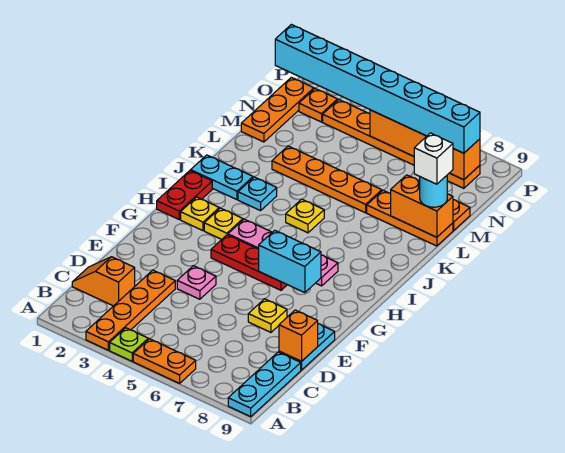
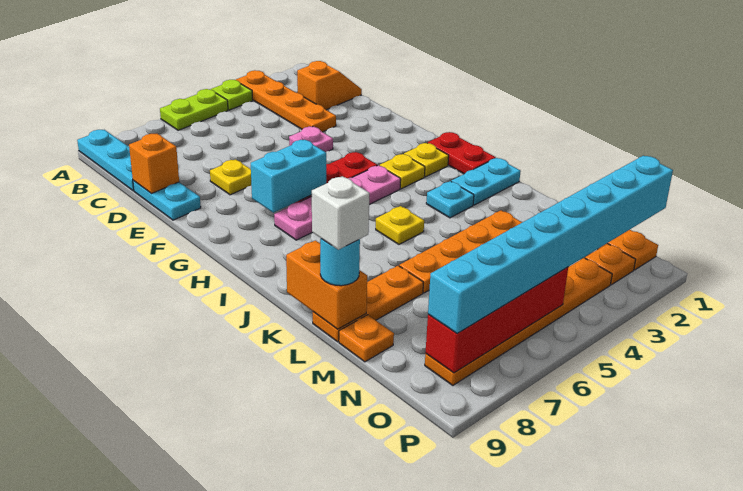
orange 1x2 plate [133,339,196,383] -> lime 1x2 plate [160,89,228,130]
orange 1x2 brick [391,175,453,237] -> orange 1x2 brick turned to [286,240,367,329]
orange 1x4 brick [370,110,480,180] -> red 1x4 brick [425,267,568,373]

